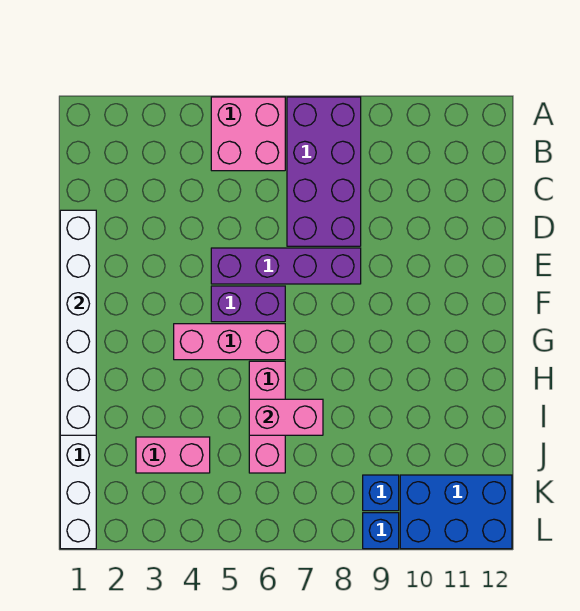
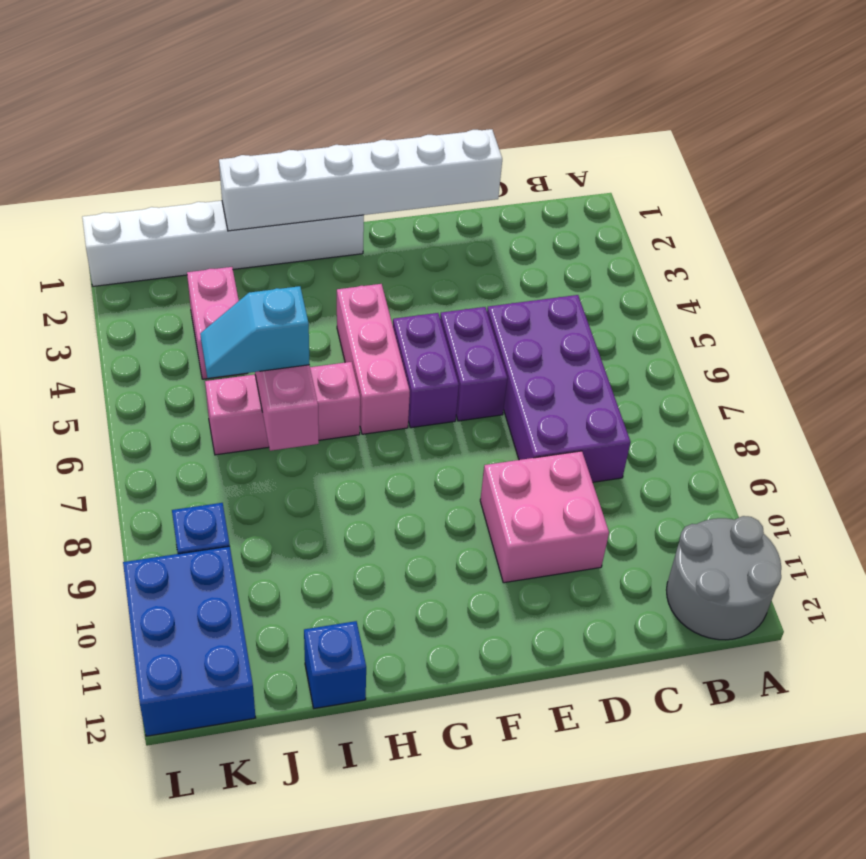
pink 2x2 brick [211,97,285,171] -> pink 2x2 brick moved to [480,451,609,583]
purple 2x4 brick [287,97,361,246] -> purple 2x4 brick turned to [487,295,631,482]
none -> grey 2x2 round brick [667,516,781,640]
purple 1x4 brick [211,248,361,284] -> purple 1x2 brick [440,307,507,421]
none -> cyan 1x2 slope [200,286,309,378]
blue 1x1 brick [363,513,399,549] -> blue 1x1 brick moved to [304,621,366,708]

